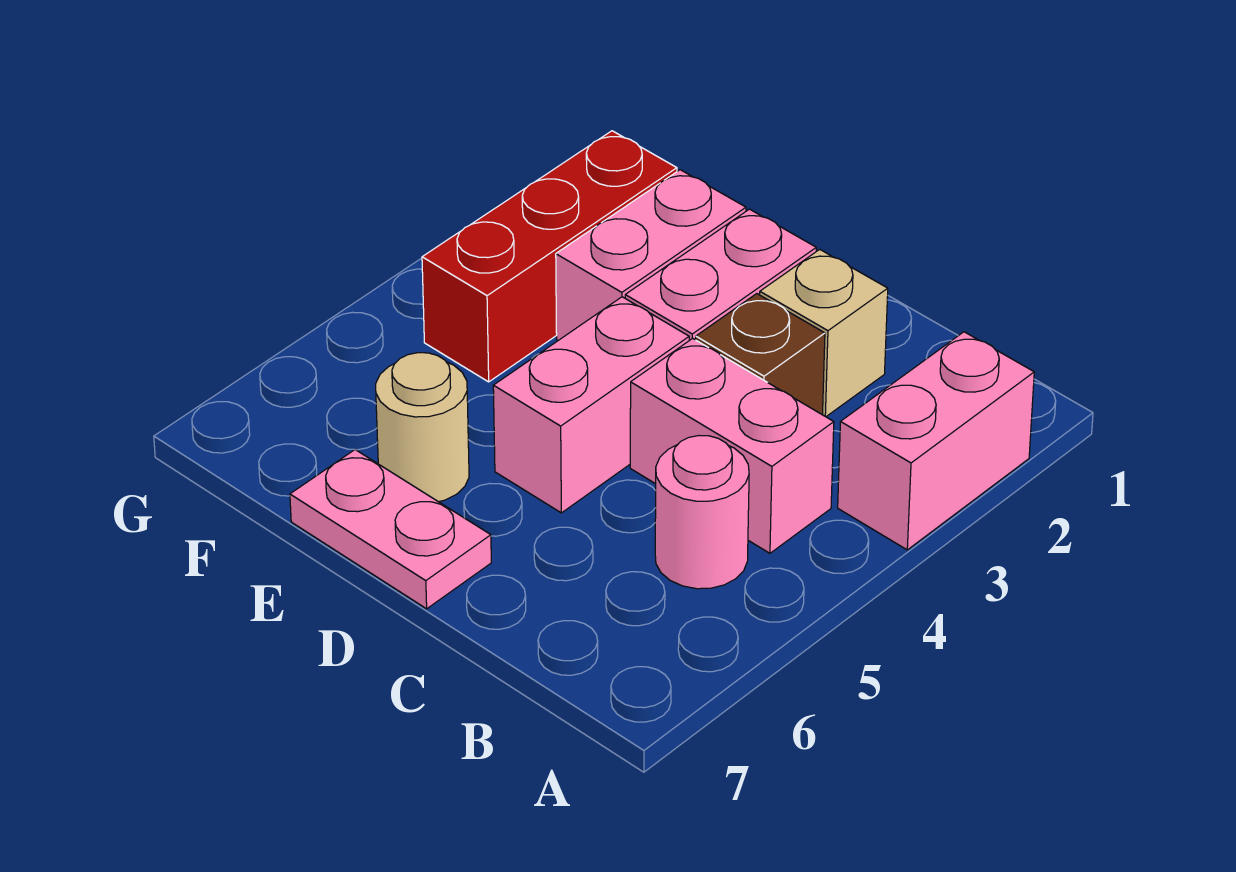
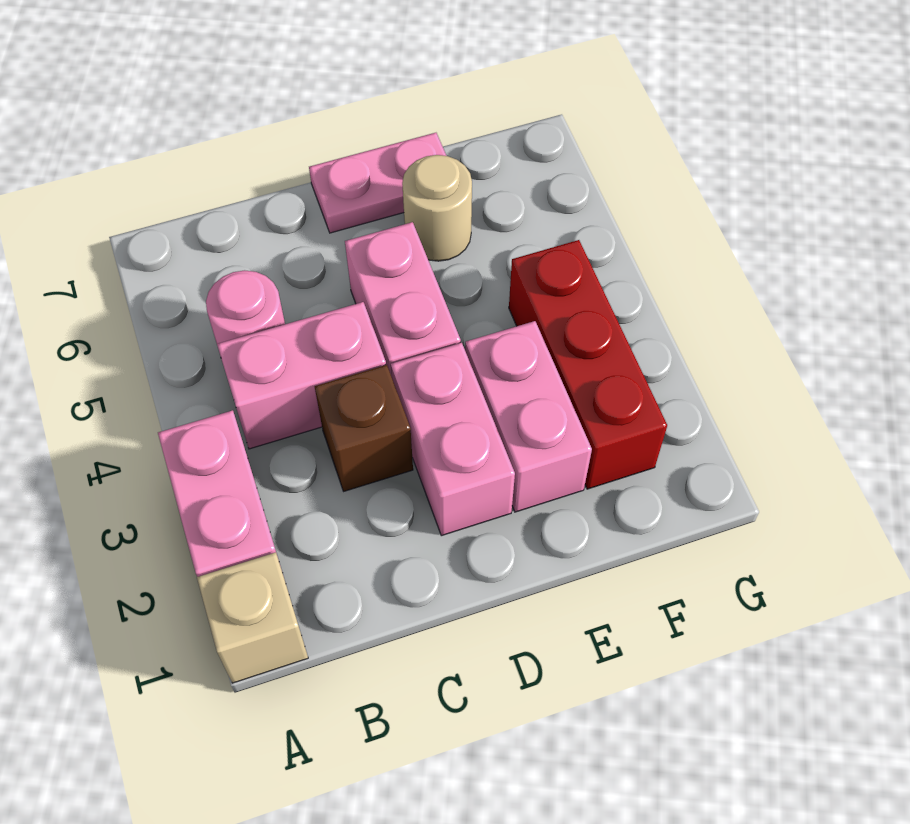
tan 1x1 brick [760,249,888,417] -> tan 1x1 brick moved to [197,552,308,683]

